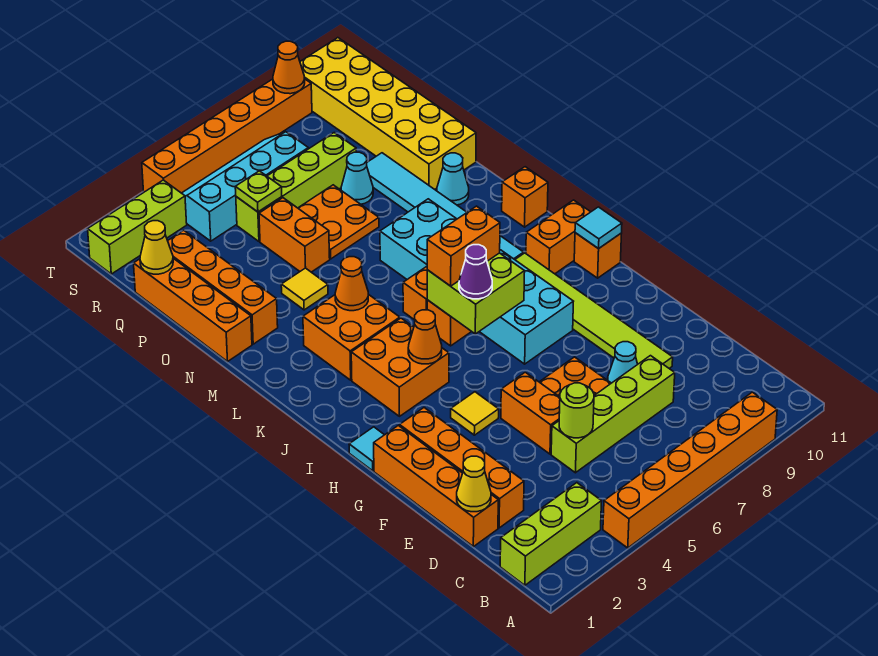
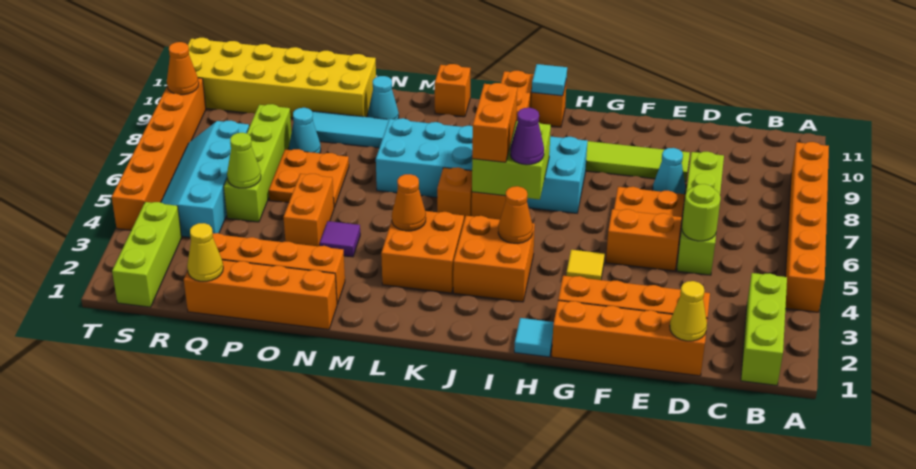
yellow 1x1 tile [281,268,328,310] -> purple 1x1 tile [320,221,360,257]
orange 1x2 brick [259,198,330,272] -> orange 1x2 brick turned to [284,174,334,246]
lime 1x1 plate [235,171,282,212] -> lime 1x1 cone [227,133,261,188]

